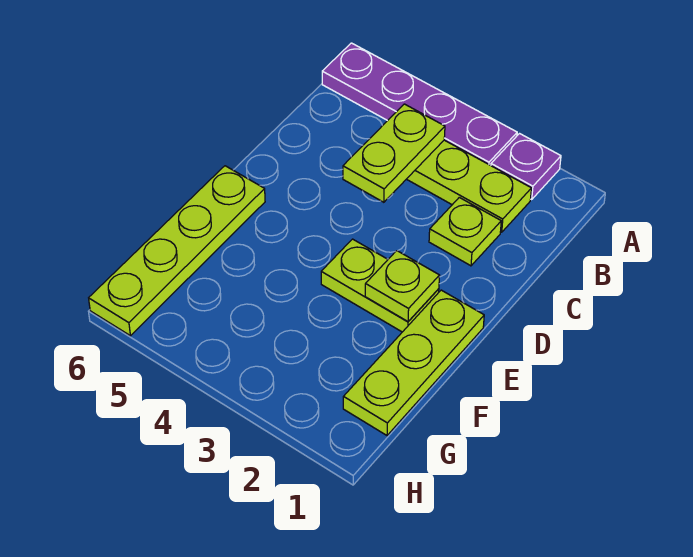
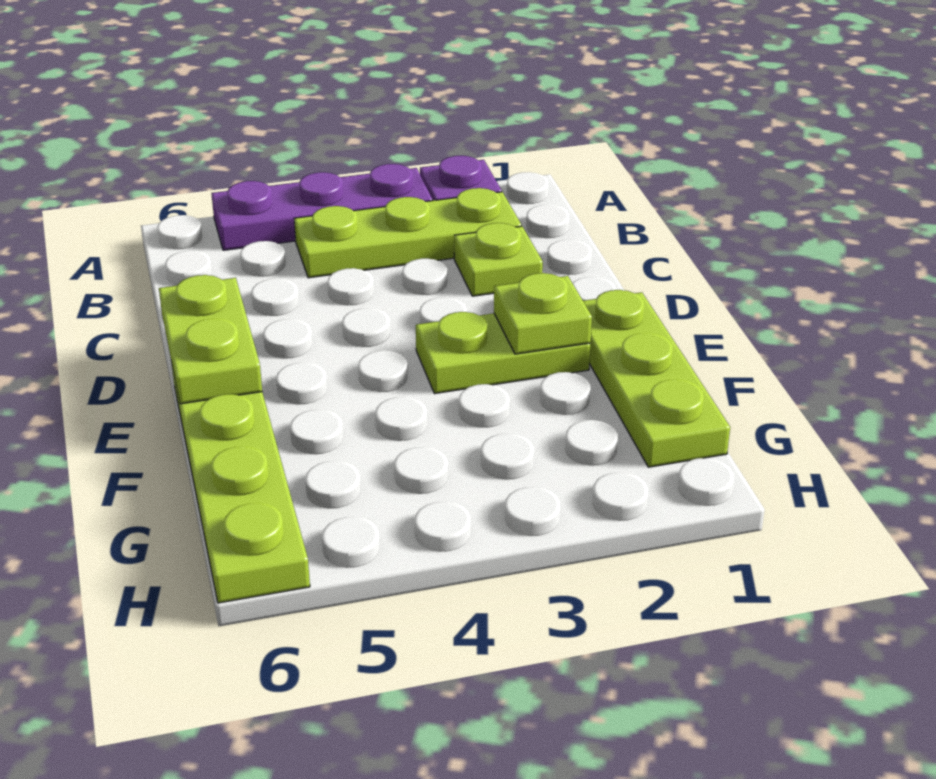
purple 1x4 plate [322,43,517,165] -> purple 1x3 plate [211,164,432,250]
lime 1x2 plate [343,104,445,202] -> lime 1x2 plate moved to [159,275,262,404]

